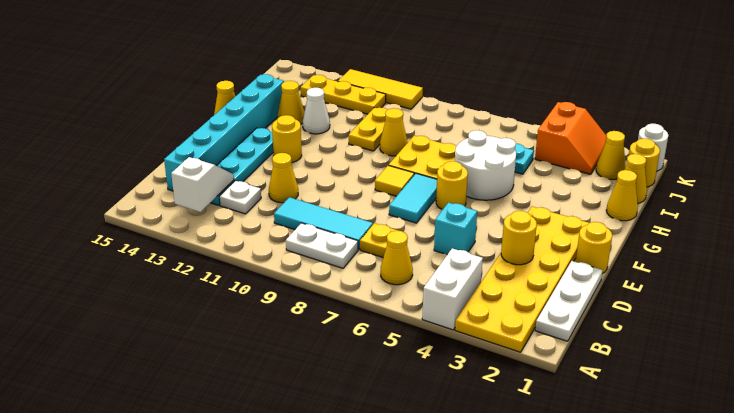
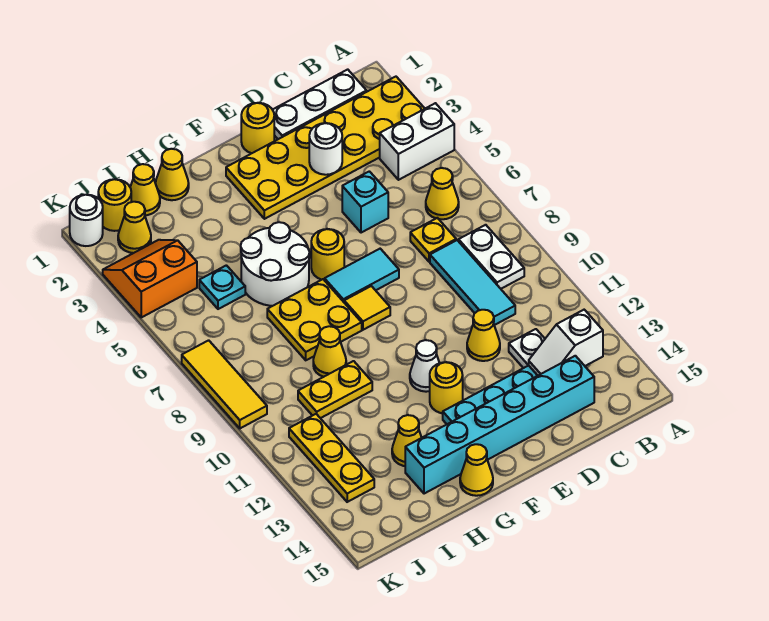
yellow 1x1 round brick [501,211,537,265] -> white 1x1 round brick [309,123,342,175]
white 1x1 cone [303,88,330,134] -> white 1x1 cone moved to [410,340,439,392]
yellow 1x3 tile [338,69,423,109] -> yellow 1x3 tile moved to [182,340,267,428]

